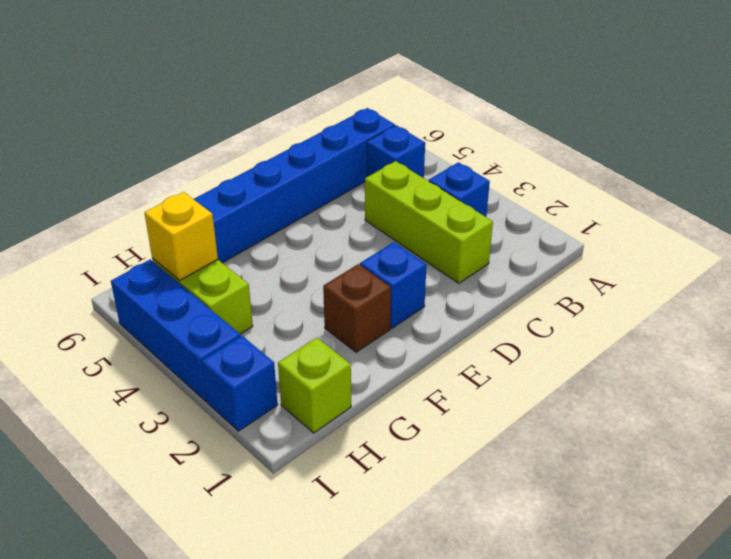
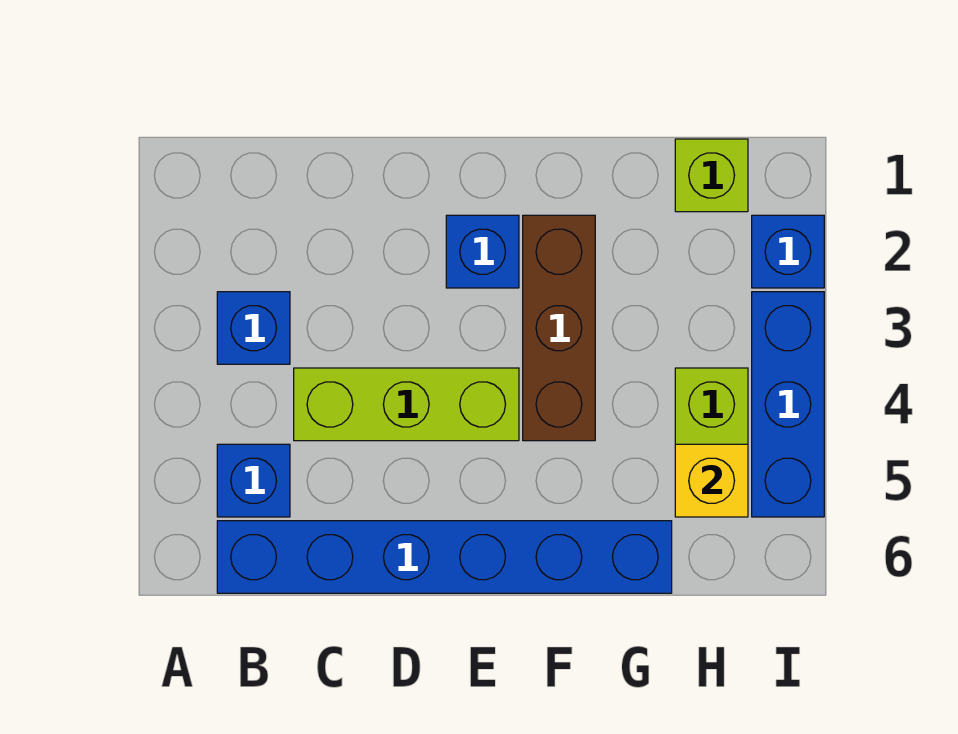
lime 1x3 brick [365,161,493,283] -> lime 1x3 brick turned to [294,368,519,441]
brown 1x1 brick [323,264,391,352] -> brown 1x3 brick [523,215,595,441]

